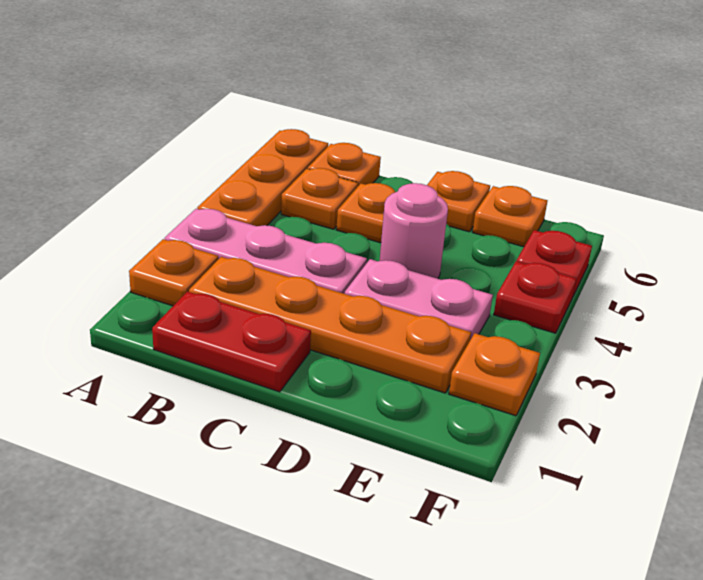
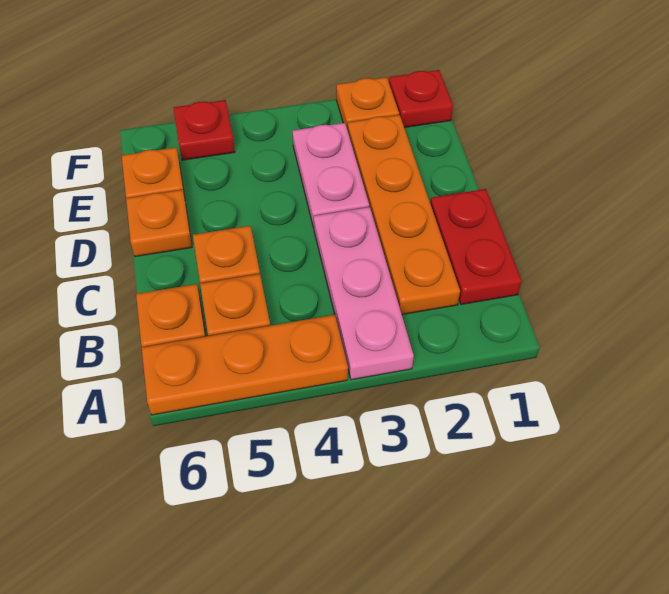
orange 1x1 plate [129,239,218,306] -> none
pink 1x1 round brick [380,183,448,279] -> none
red 1x1 plate [494,262,576,333] -> red 1x1 plate moved to [389,70,453,128]

